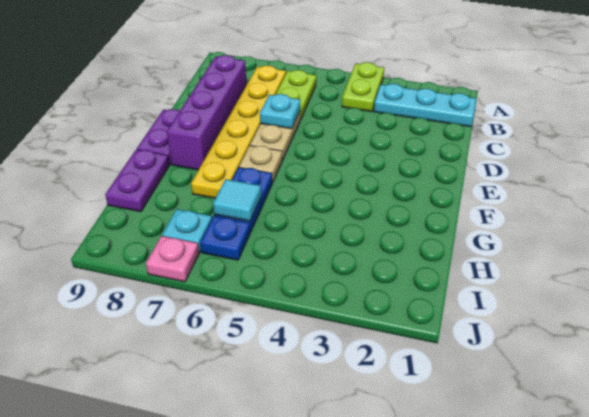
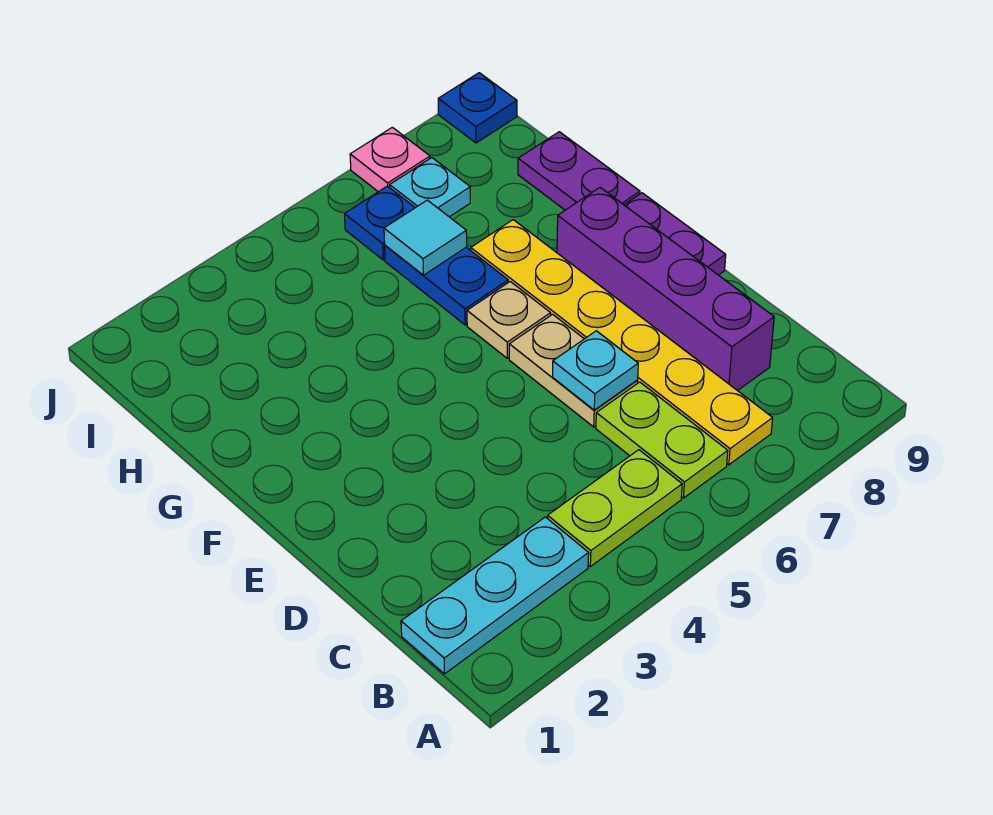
lime 1x2 plate [342,62,384,112] -> lime 1x2 plate turned to [548,450,682,566]
none -> blue 1x1 plate [438,73,517,143]

